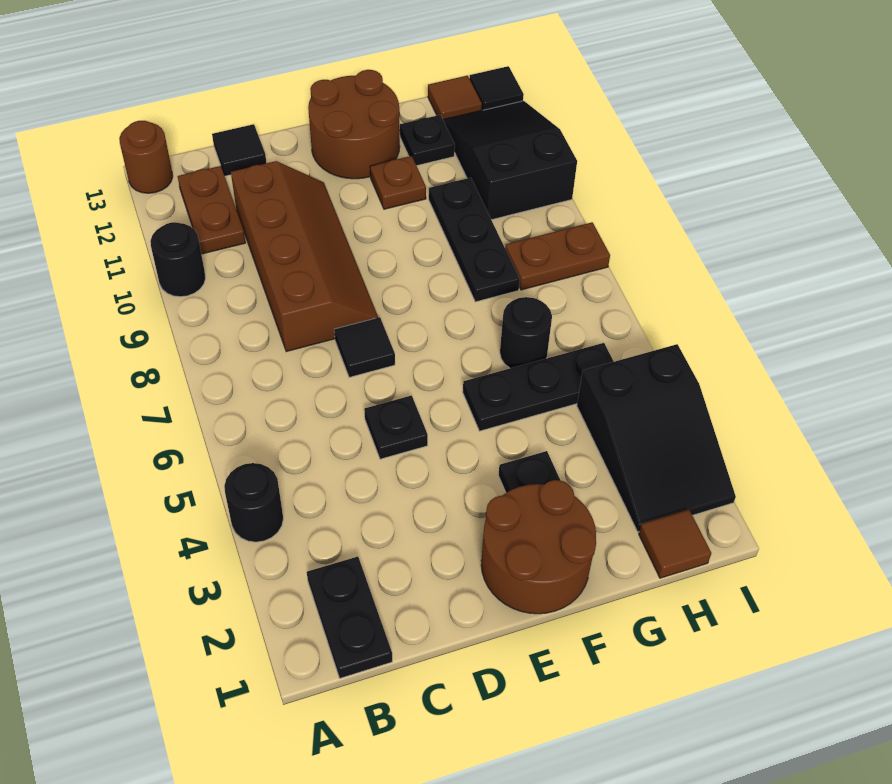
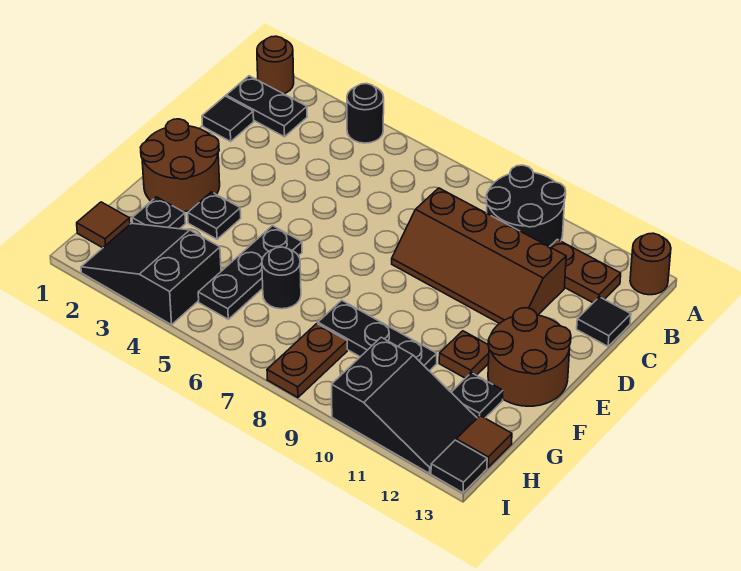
none -> brown 1x1 round brick [257,36,294,94]
black 1x1 round brick [150,222,206,297] -> black 2x2 round brick [486,165,566,247]
black 1x1 plate [364,395,428,459] -> black 1x1 plate moved to [132,197,186,229]
black 1x1 tile [334,317,395,377] -> black 1x1 tile moved to [202,96,254,141]

